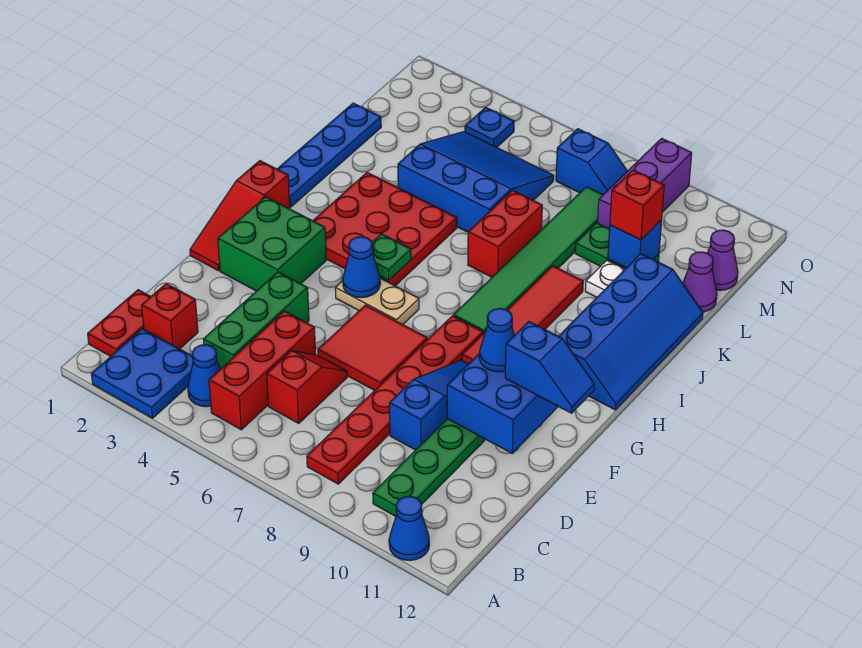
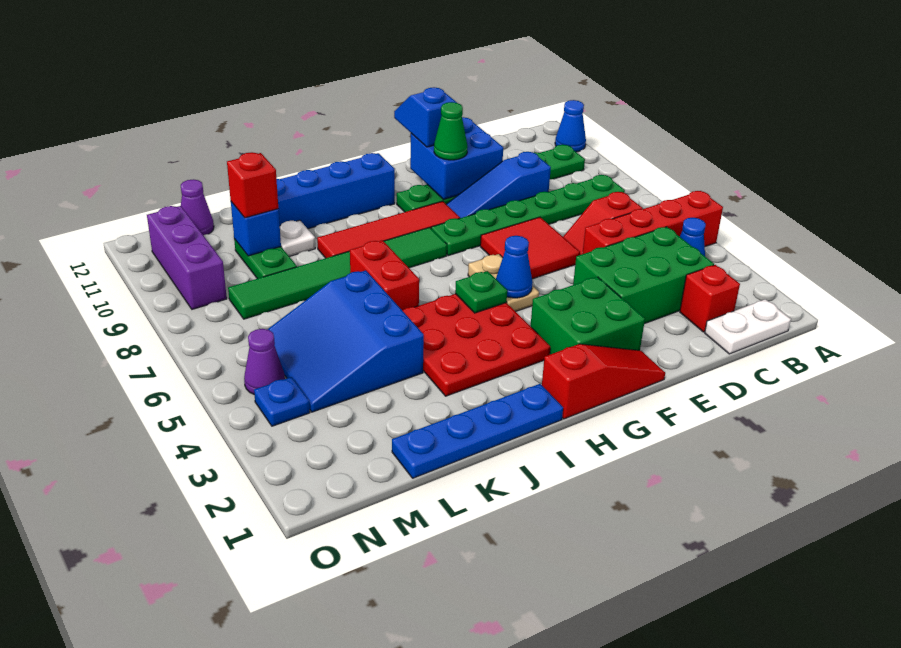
blue 2x2 plate [92,329,193,418] -> none
red 1x2 plate [88,290,151,356] -> white 1x2 plate [705,299,791,354]
red 1x3 brick [209,311,316,430] -> red 1x4 brick [582,191,723,254]
red 1x6 plate [307,316,483,484] -> green 1x6 plate [431,175,625,256]
green 1x3 brick [203,272,309,369] -> green 2x3 brick [573,227,714,324]
blue 1x1 cone [479,308,514,372] -> green 1x1 cone [434,102,468,160]
red 1x2 brick [468,190,542,277] -> red 1x2 brick turned to [350,240,419,310]
purple 1x1 cone [683,252,717,312] -> purple 1x1 cone moved to [244,329,285,394]
purple 1x3 brick [597,138,692,229] -> purple 1x3 brick turned to [147,206,227,309]
blue 1x2 slope [556,129,627,195] -> none

